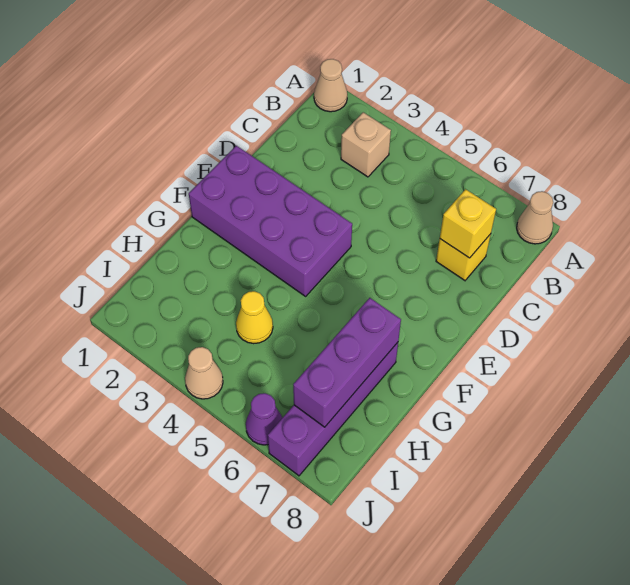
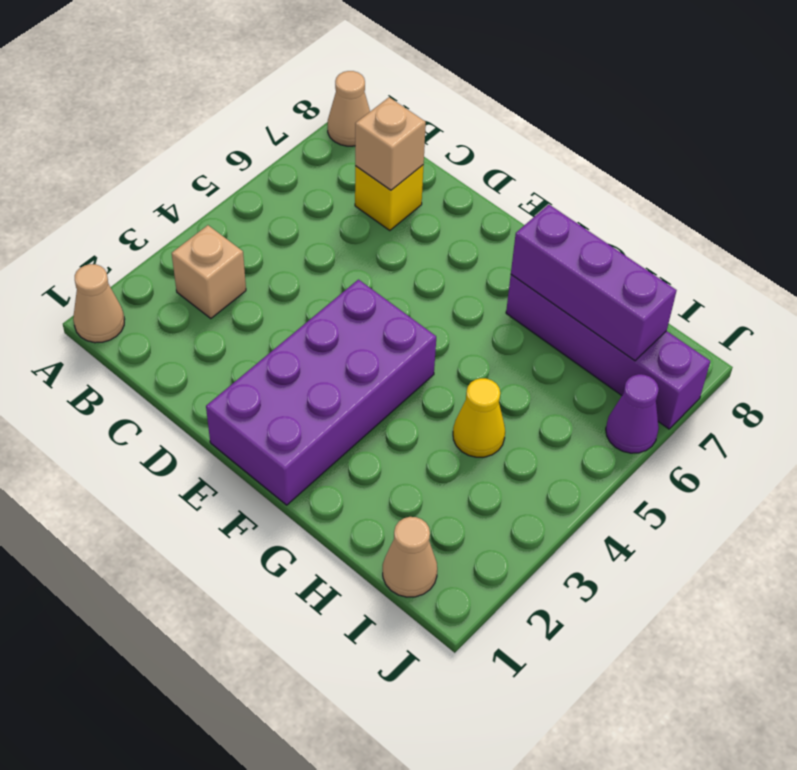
yellow 1x1 brick [440,189,496,258] -> tan 1x1 brick [355,97,426,190]
tan 1x1 cone [185,347,223,399] -> tan 1x1 cone moved to [383,517,437,597]

